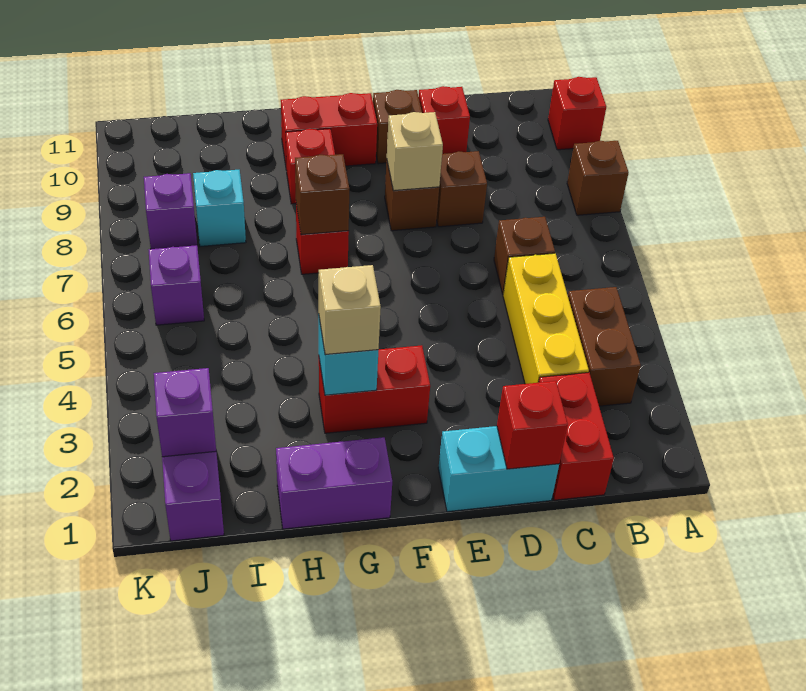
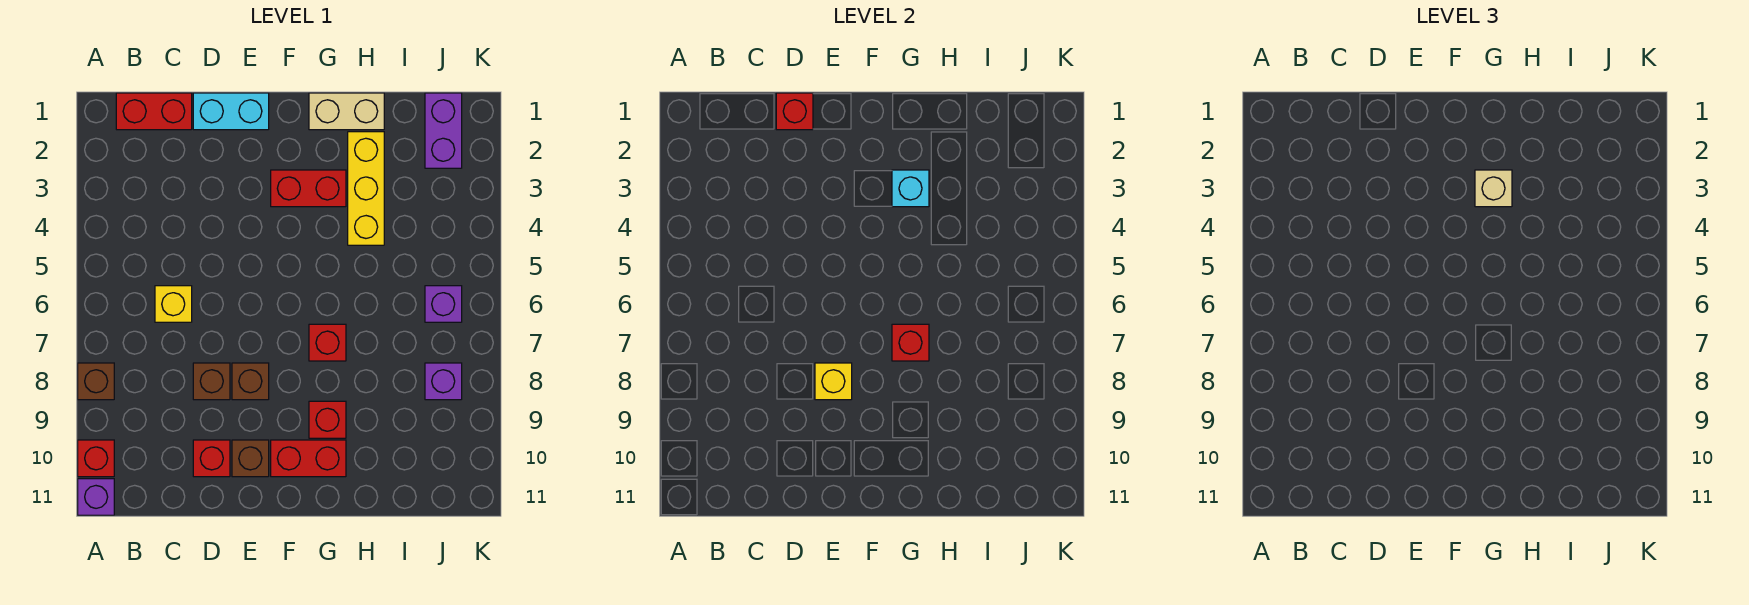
brown 1x2 brick [568,287,641,406] -> none
red 1x2 brick [539,372,614,500] -> red 1x2 brick turned to [116,93,192,130]
yellow 1x3 brick [503,253,589,384] -> yellow 1x3 brick moved to [348,132,384,245]
brown 1x1 brick [494,217,555,294] -> yellow 1x1 brick [155,286,192,322]
tan 1x1 brick [387,112,443,191] -> yellow 1x1 brick [815,363,852,400]
purple 1x2 brick [276,437,392,529] -> tan 1x2 brick [309,93,384,130]
brown 1x1 brick [295,154,349,235] -> red 1x1 brick [892,324,929,361]
cyan 1x1 brick [193,170,246,246] -> none
purple 1x1 brick [154,368,216,457] -> purple 1x1 brick moved to [78,479,114,515]

